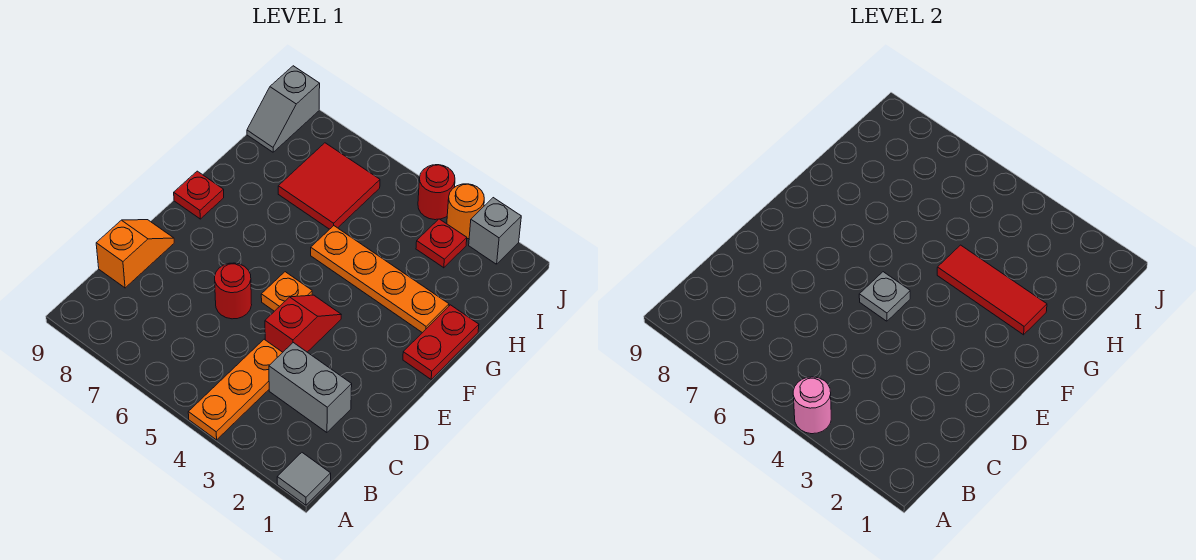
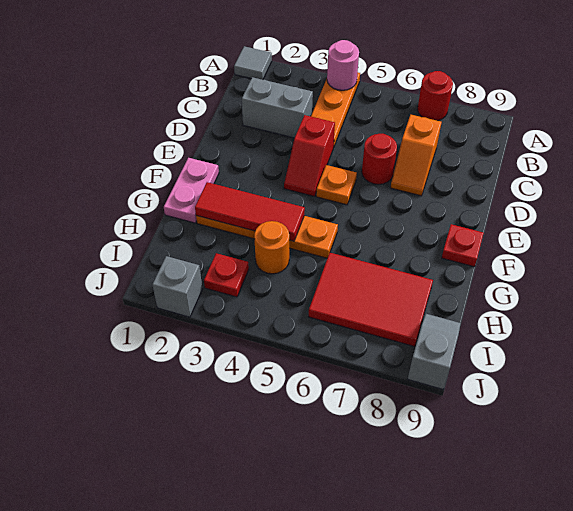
orange 1x2 slope [96,220,174,288] -> orange 1x2 slope moved to [391,115,442,196]
grey 1x1 plate [859,272,910,321] -> none
red 1x2 plate [403,305,479,379] -> pink 1x2 plate [164,158,219,223]
red 2x2 tile [278,143,380,229] -> red 2x3 tile [309,253,433,347]
orange 1x1 round brick [447,184,484,239] -> orange 1x1 round brick moved to [254,221,289,274]
red 1x1 round brick [418,165,455,220] -> red 1x1 round brick moved to [417,71,453,121]

